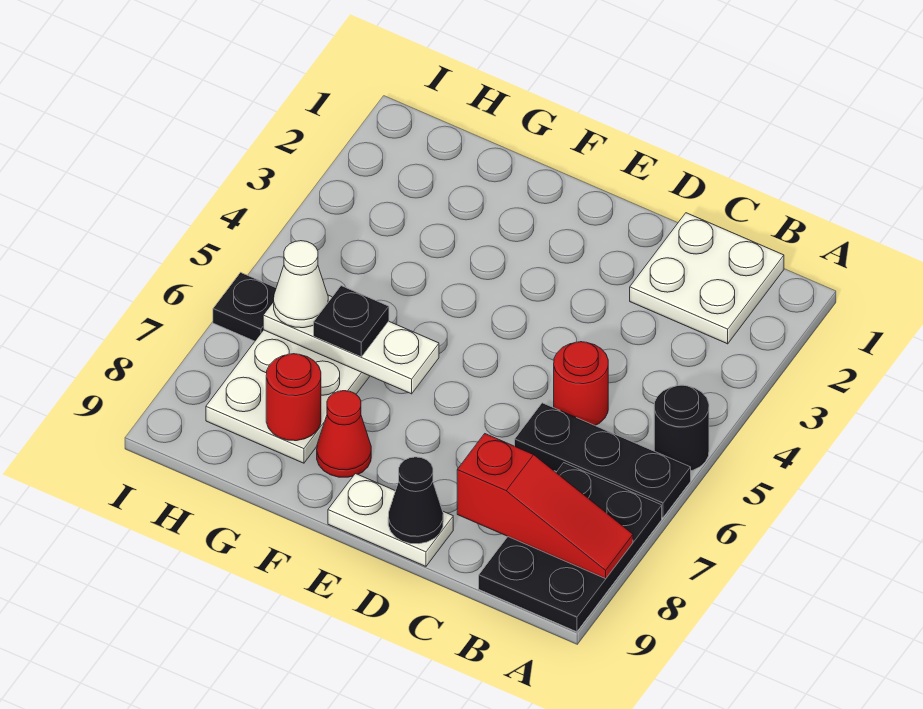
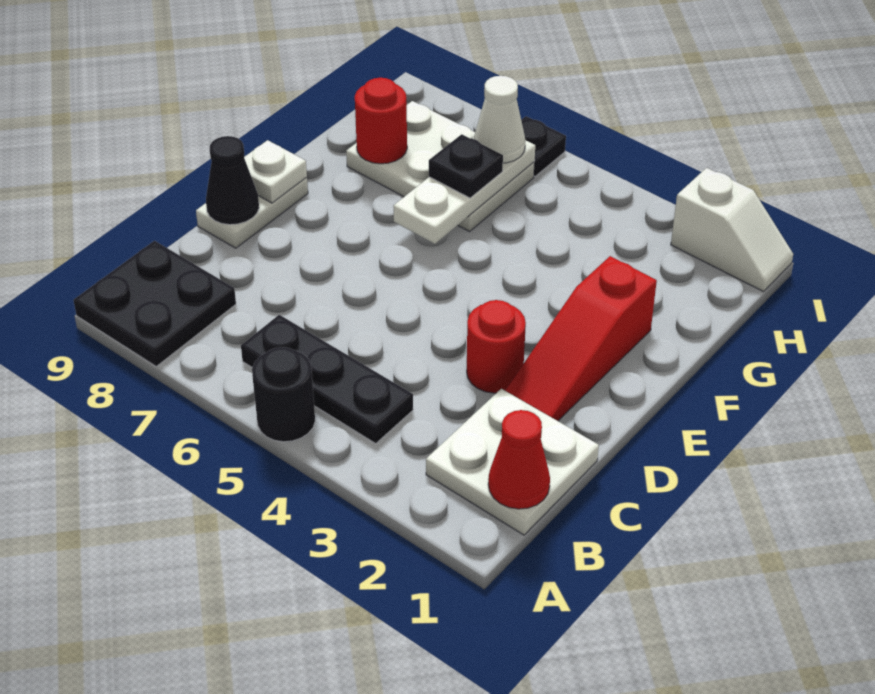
black 1x3 plate [515,403,691,518] -> black 1x3 plate turned to [241,315,413,443]
black 2x3 plate [479,463,662,632] -> black 2x2 plate [73,241,236,366]
red 1x3 slope [457,434,633,579] -> red 1x3 slope moved to [505,256,657,421]
red 1x1 round brick [554,342,608,425] -> red 1x1 round brick moved to [467,300,526,393]
none -> white 1x1 plate [244,140,307,203]
red 1x1 cone [317,391,371,477] -> red 1x1 cone moved to [488,410,550,509]
none -> white 1x2 slope [671,168,793,292]

